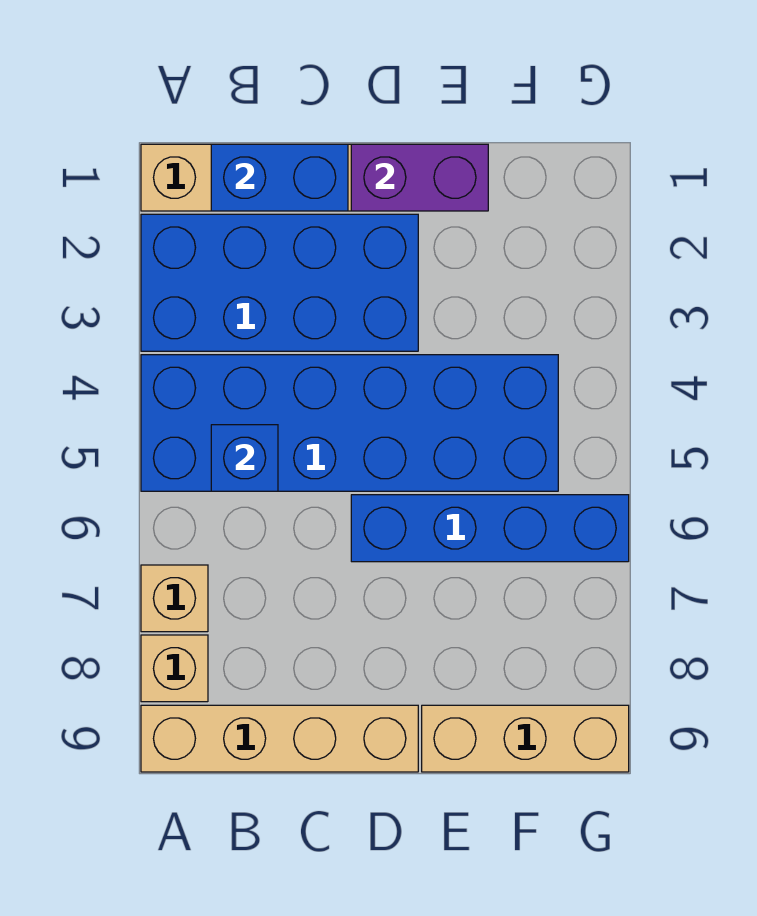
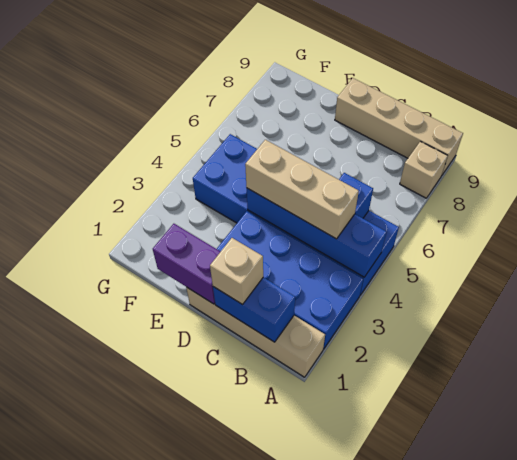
tan 1x1 brick [141,565,208,632] -> tan 1x1 brick moved to [210,238,263,305]
blue 1x4 brick [351,495,629,562] -> blue 1x4 brick moved to [247,188,386,277]
tan 1x3 brick [422,705,629,772] -> tan 1x3 brick moved to [245,140,359,239]

